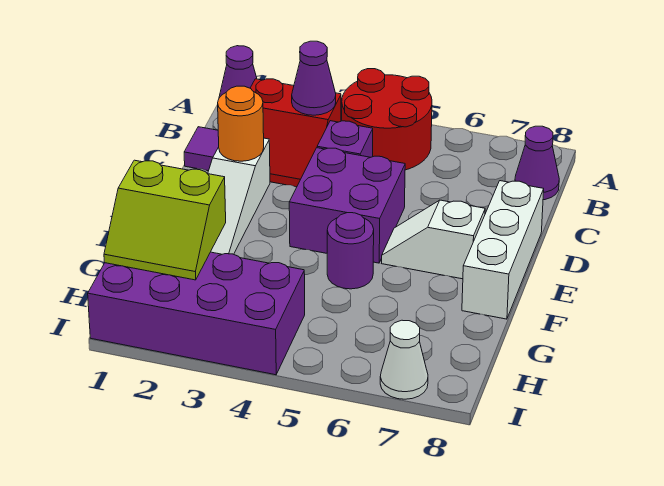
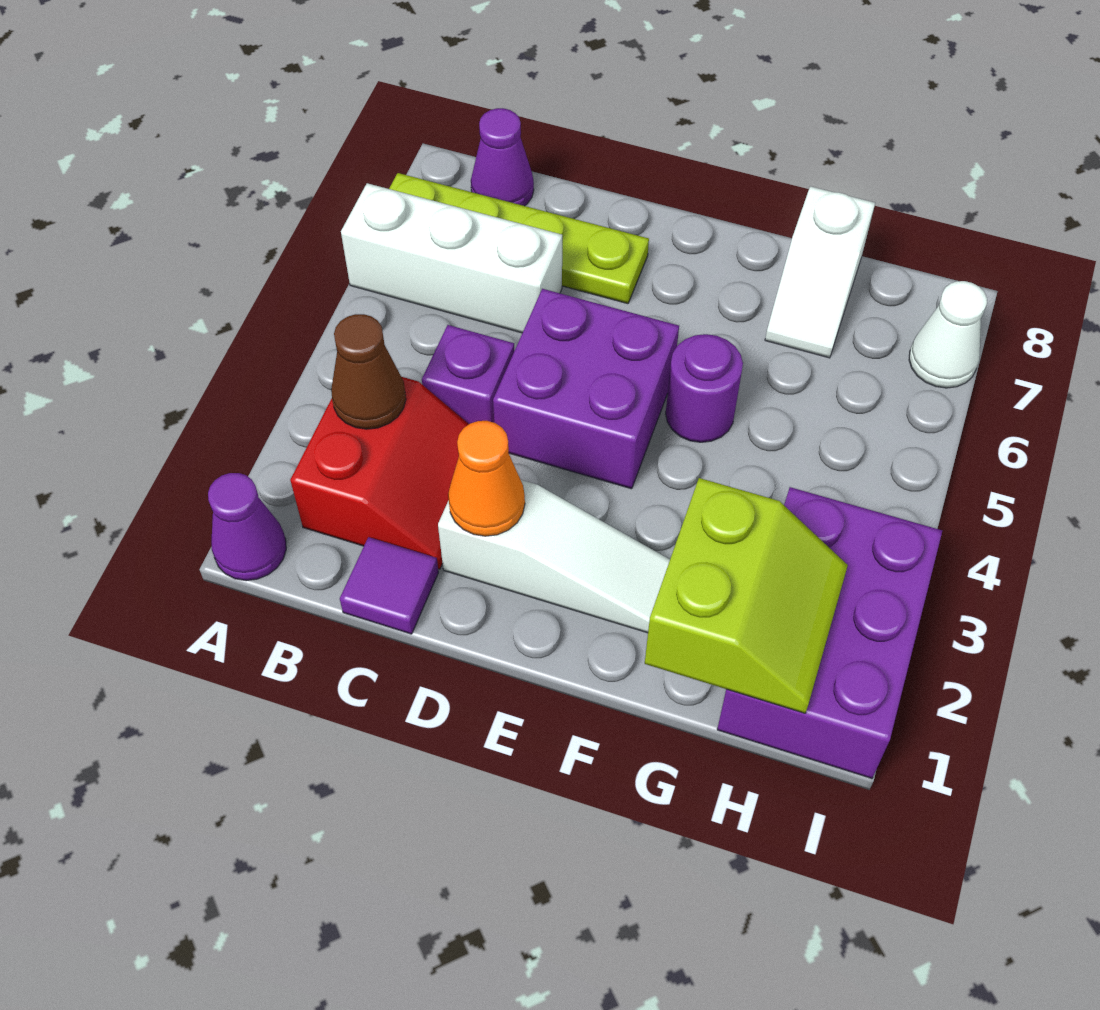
red 2x2 round brick [342,69,432,170] -> none
none -> lime 1x4 plate [389,173,649,304]
purple 1x1 cone [292,41,336,115] -> brown 1x1 cone [331,314,406,429]
orange 1x1 round brick [218,86,264,161] -> orange 1x1 cone [448,421,525,536]
white 1x3 brick [462,181,544,319] -> white 1x3 brick moved to [341,183,562,333]
white 1x2 slope [382,200,485,279] -> white 1x2 slope moved to [765,186,875,358]
purple 2x4 brick [88,252,305,375] -> purple 2x3 brick [717,487,942,778]

